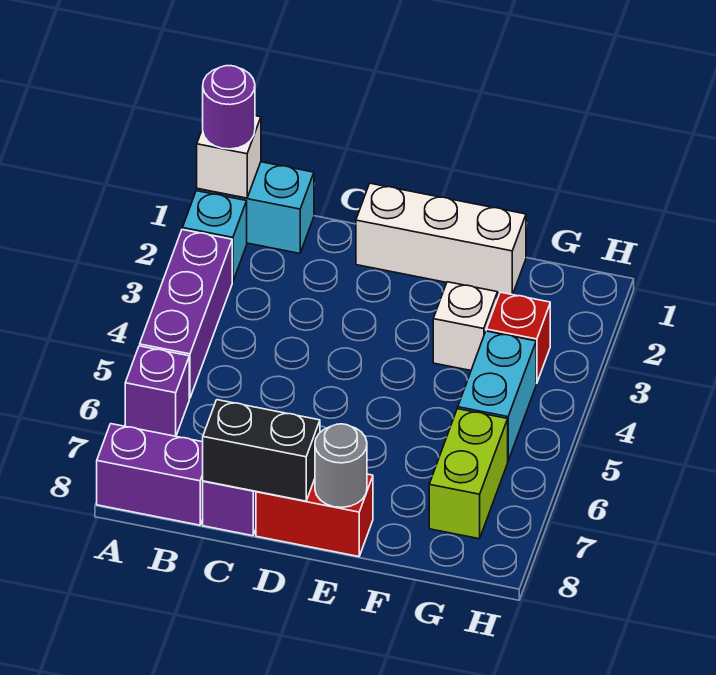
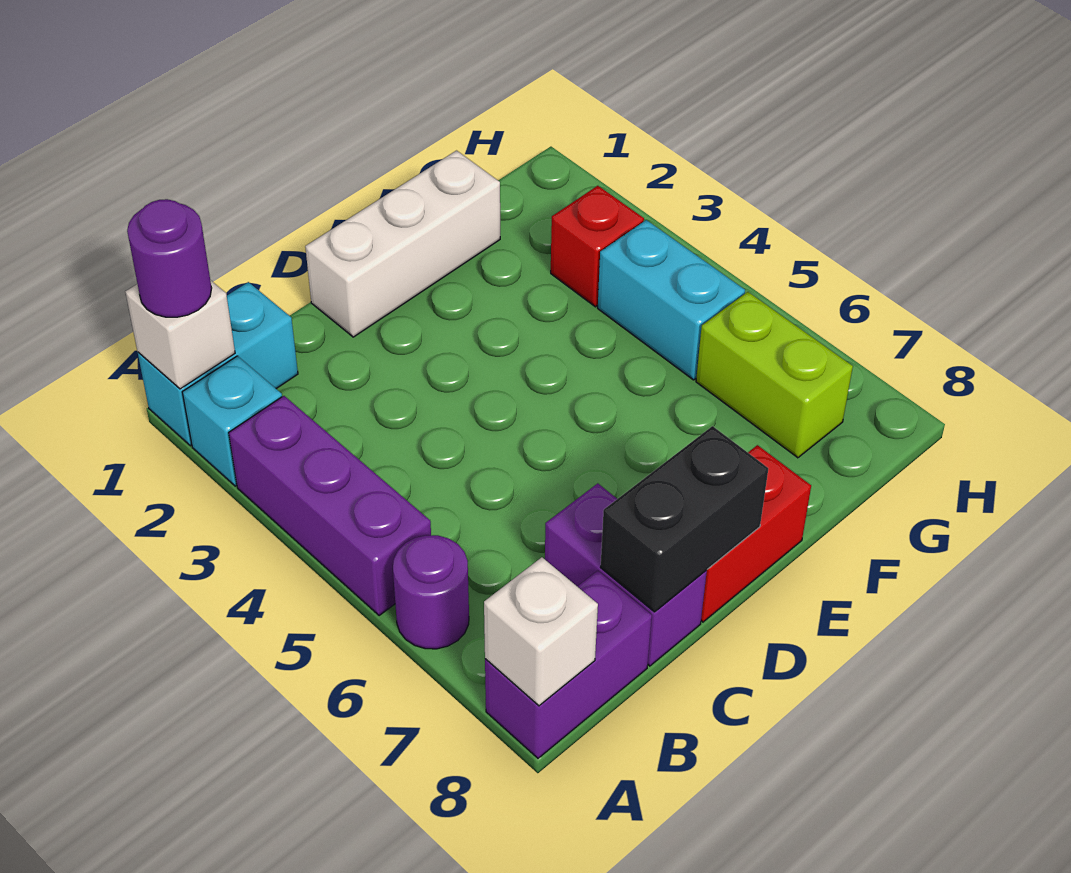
purple 1x1 brick [125,346,189,436] -> purple 1x1 round brick [393,535,469,649]
grey 1x1 round brick [315,424,367,507] -> none
white 1x1 brick [433,282,497,370] -> white 1x1 brick moved to [484,557,598,706]

